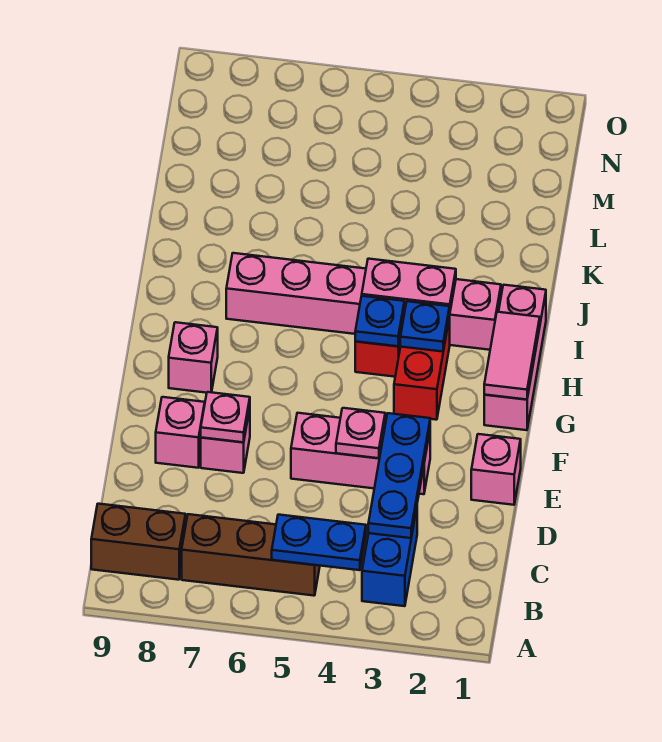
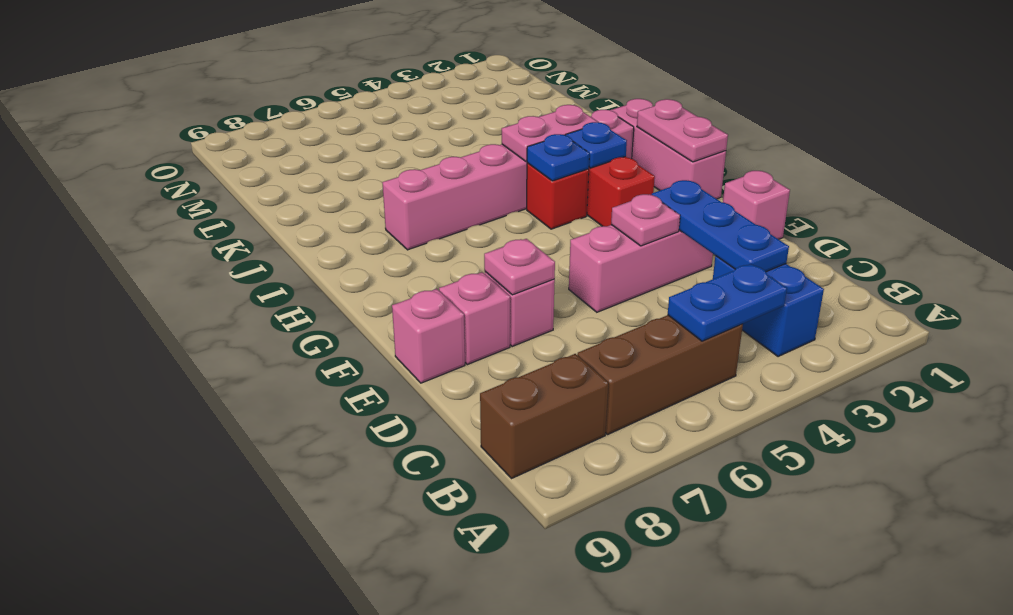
pink 1x2 tile [484,312,540,400] -> pink 1x2 plate [637,99,728,162]
pink 1x1 brick [169,322,218,393] -> pink 1x1 brick moved to [392,289,465,383]

